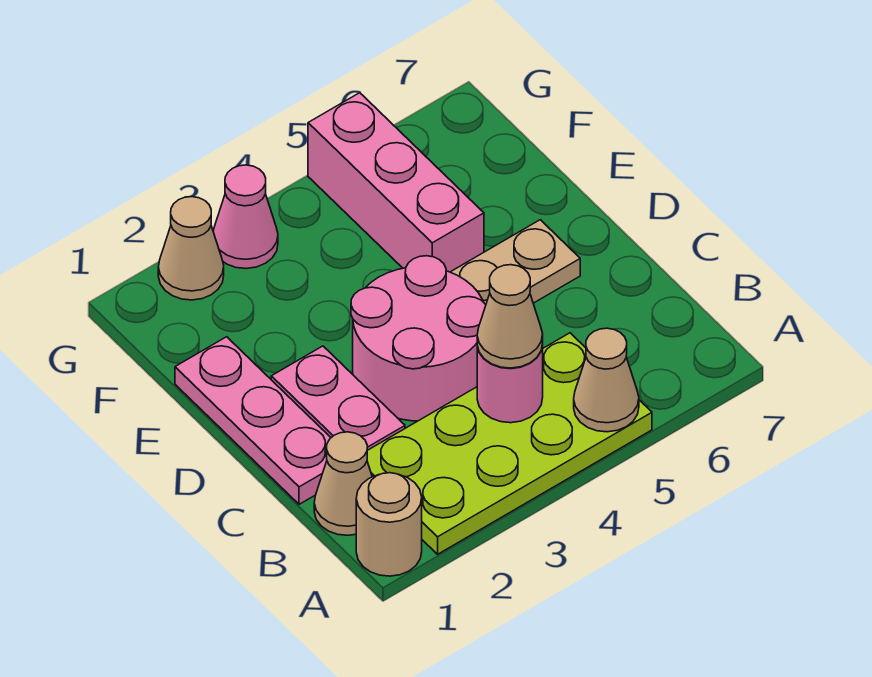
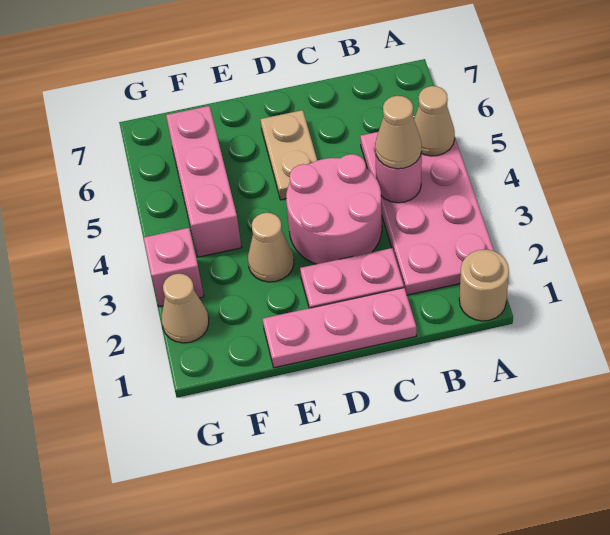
lime 2x4 plate [367,333,652,554] -> pink 2x4 plate [360,132,494,295]
tan 1x1 cone [314,432,372,535] -> tan 1x1 cone moved to [248,213,294,282]
pink 1x3 brick [308,93,484,272] -> pink 1x3 brick turned to [166,106,242,257]
pink 1x1 cone [213,165,278,269] -> pink 1x1 brick [144,228,204,307]

